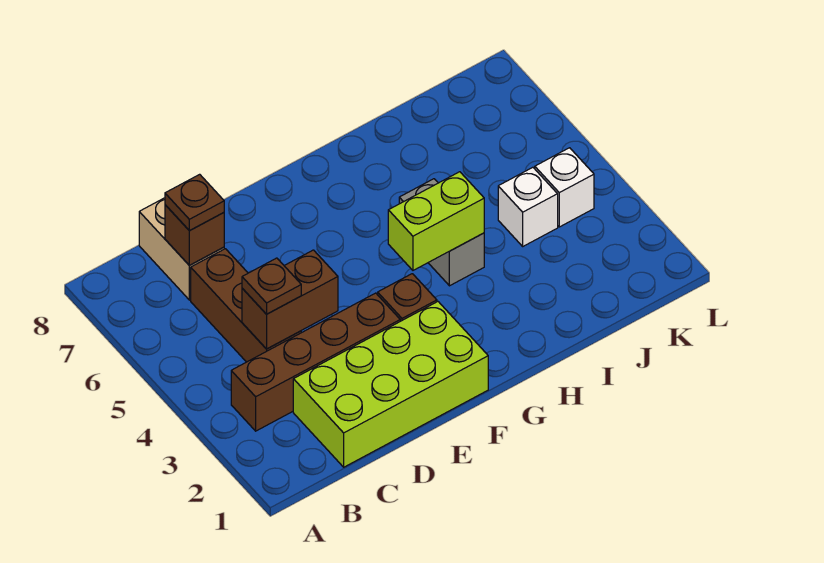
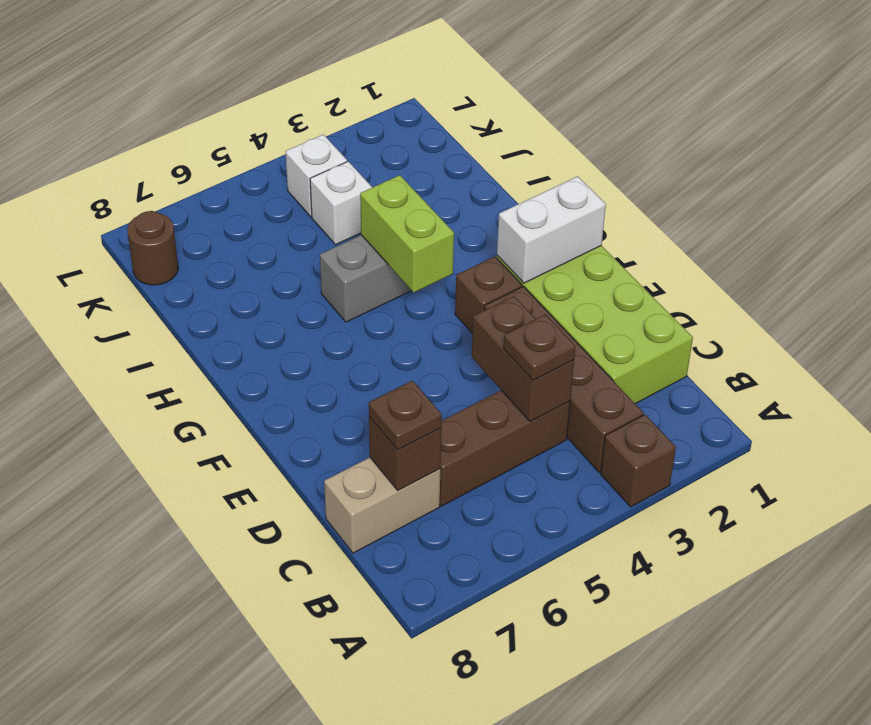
none -> brown 1x1 brick [601,415,676,507]
none -> white 1x2 brick [497,176,606,283]
none -> brown 1x1 round brick [127,211,178,285]

